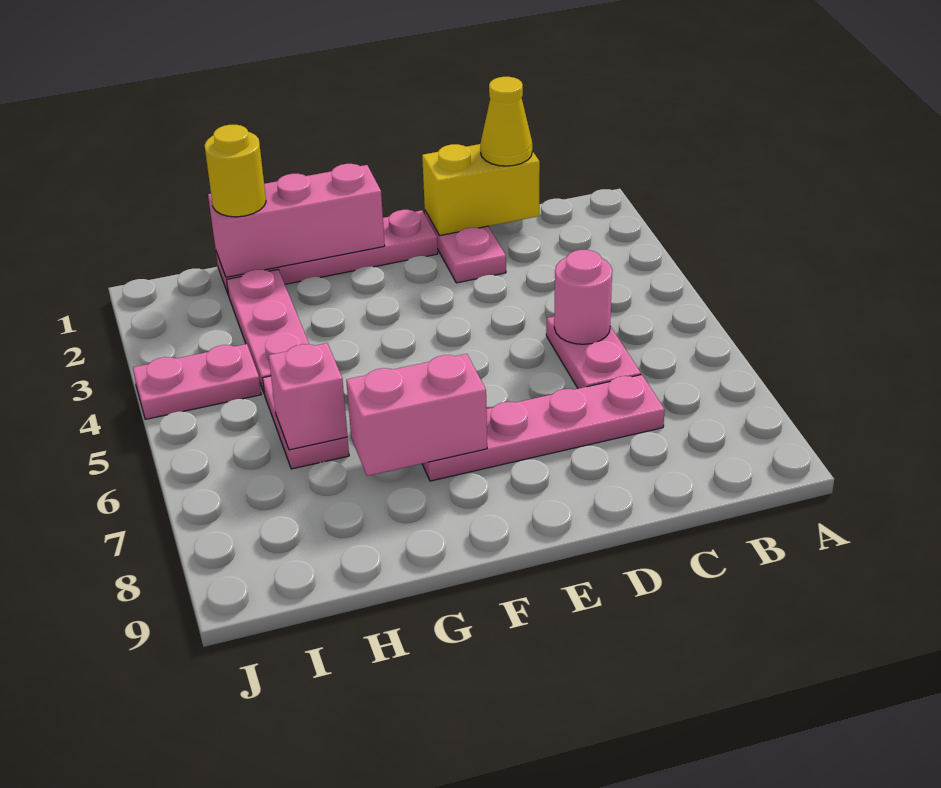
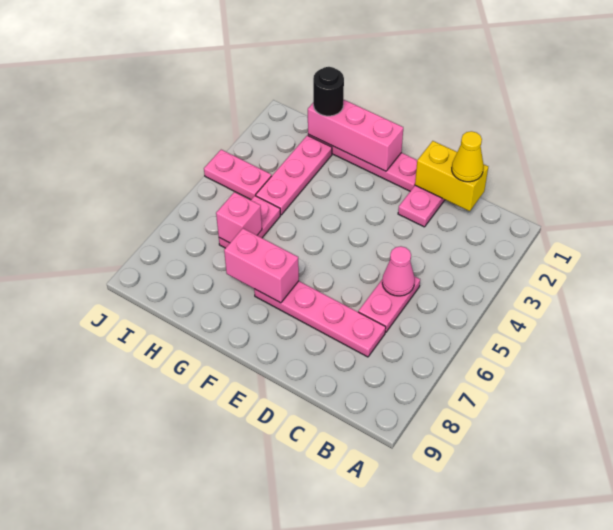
pink 1x1 round brick [554,250,612,344] -> pink 1x1 cone [382,246,415,296]
yellow 1x1 round brick [205,125,266,217] -> black 1x1 round brick [313,67,344,116]

